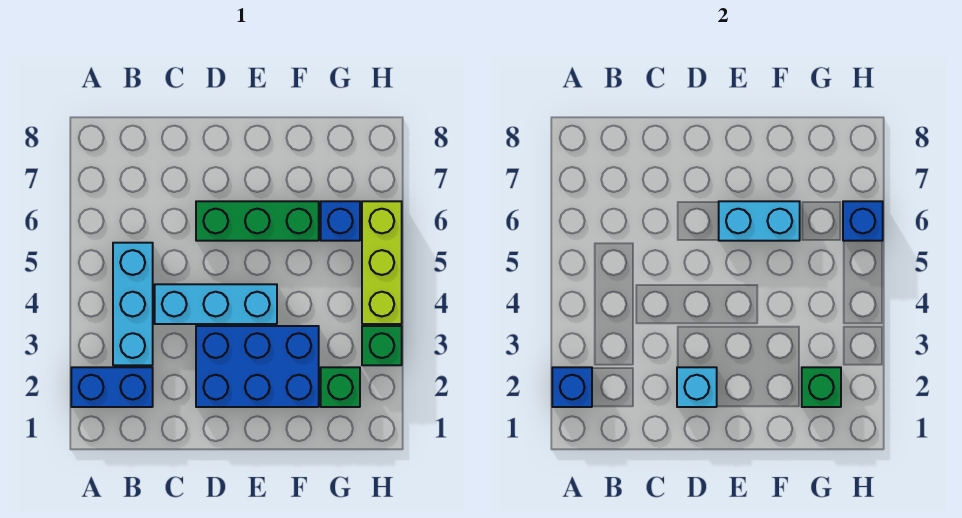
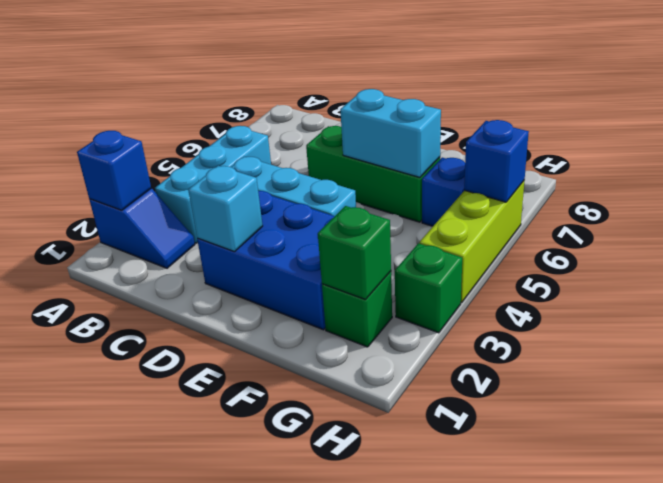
blue 1x2 brick [71,367,153,407] -> blue 1x2 slope [89,188,195,268]

